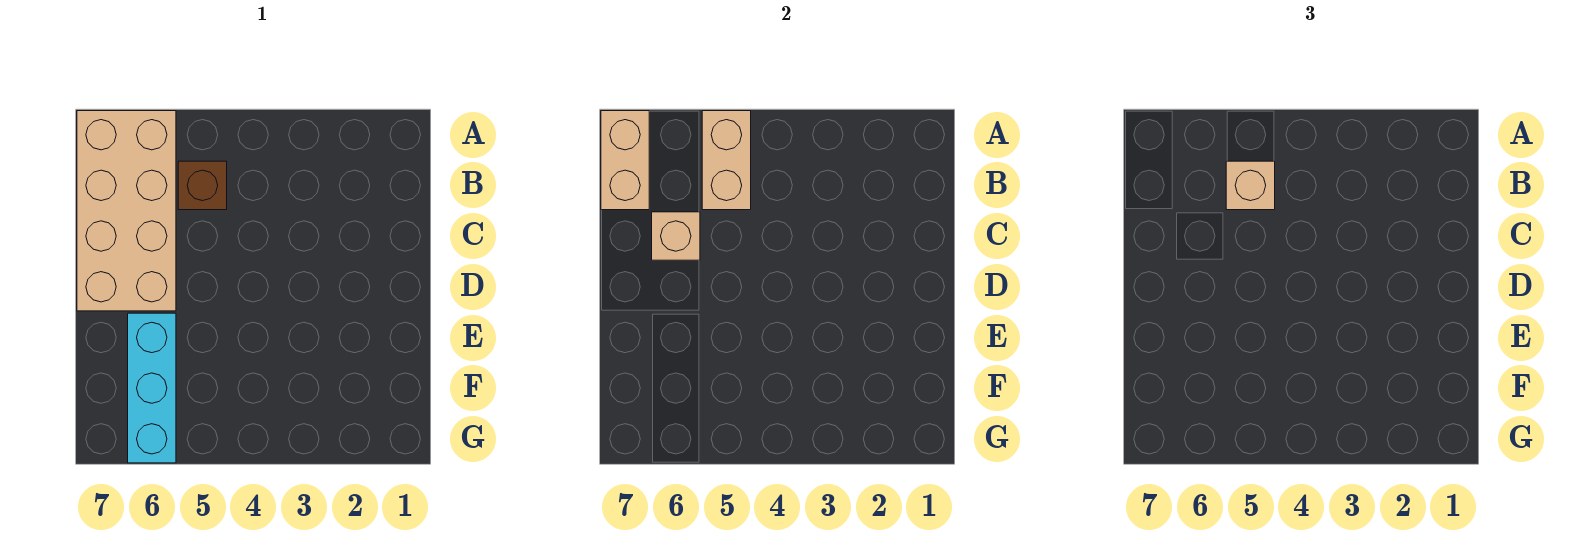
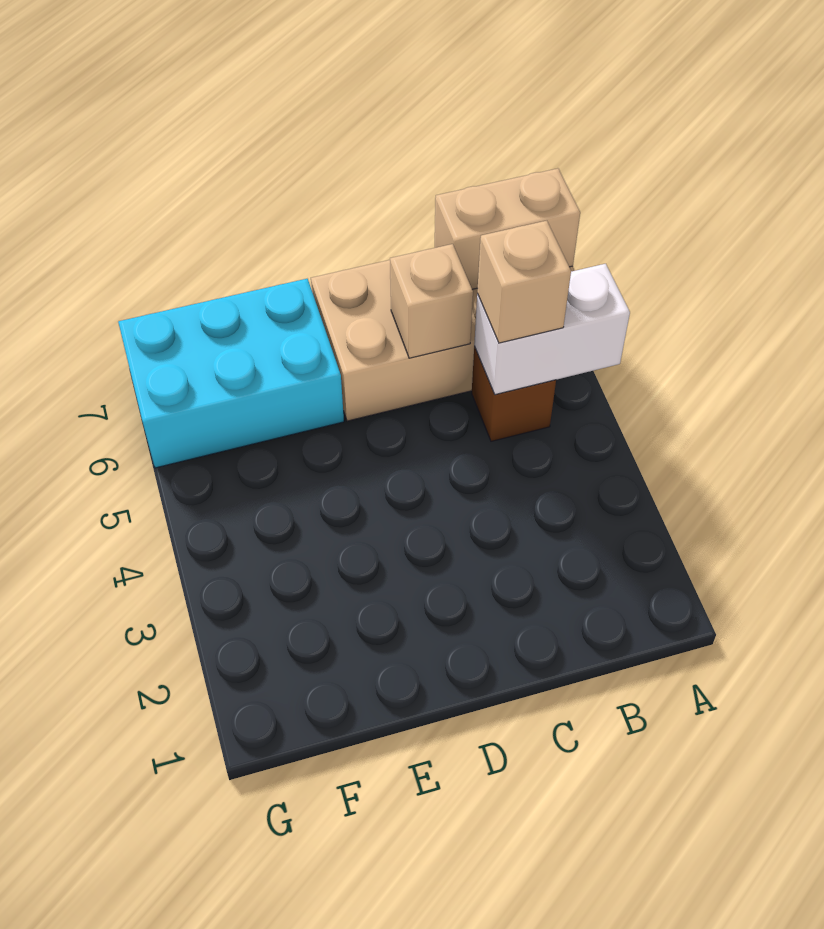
tan 1x2 brick [702,111,751,210] -> white 1x2 brick [474,264,630,395]
cyan 1x3 brick [128,313,176,463] -> cyan 2x3 brick [118,279,344,468]

